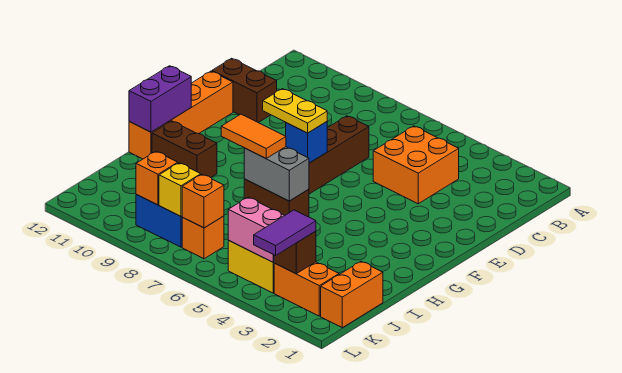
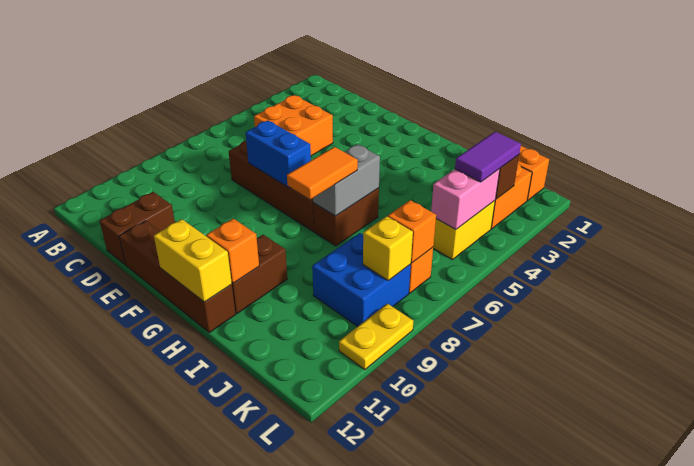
orange 1x4 brick [129,71,233,159] -> brown 1x4 brick [119,221,236,333]
blue 1x1 brick [286,122,327,163] -> blue 1x2 brick [246,121,311,188]
yellow 1x2 plate [263,89,327,133] -> yellow 1x2 plate moved to [339,304,413,370]
purple 1x2 brick [129,66,191,132] -> yellow 1x2 brick [154,219,232,302]
purple 1x2 tile [254,210,316,255] -> purple 1x2 tile turned to [455,132,521,182]
orange 1x1 brick [136,151,178,205] -> orange 1x1 brick moved to [206,219,259,283]

